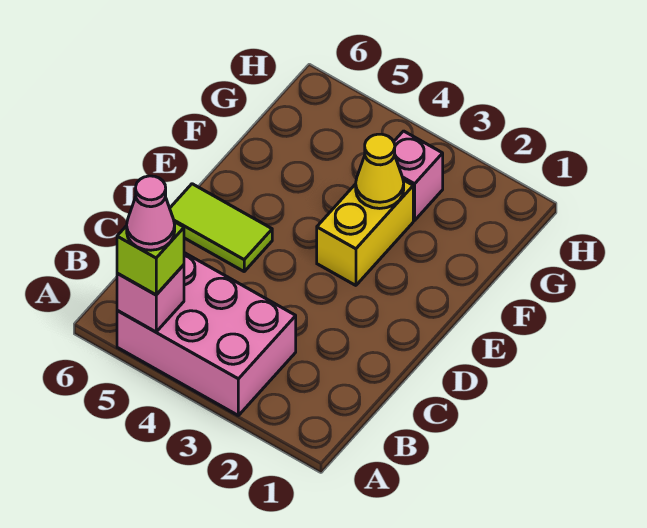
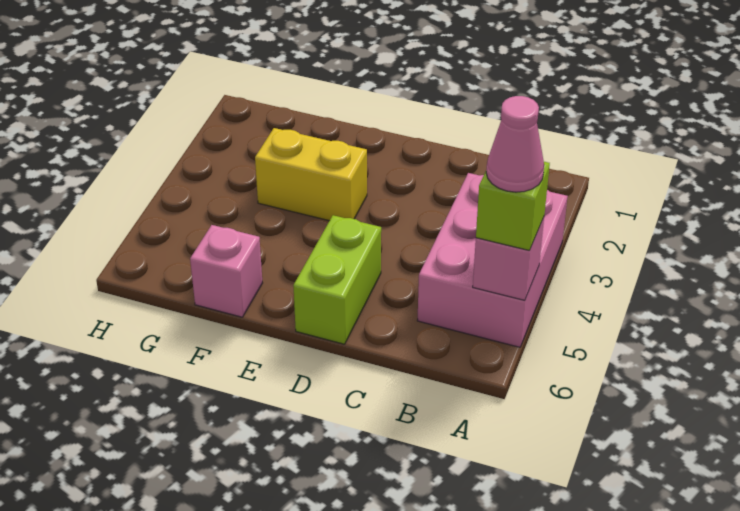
lime 1x2 tile [170,184,272,271] -> lime 1x2 brick [293,215,381,344]
yellow 1x1 cone [356,134,404,208] -> none
pink 1x1 brick [394,131,443,220] -> pink 1x1 brick moved to [190,225,262,317]

